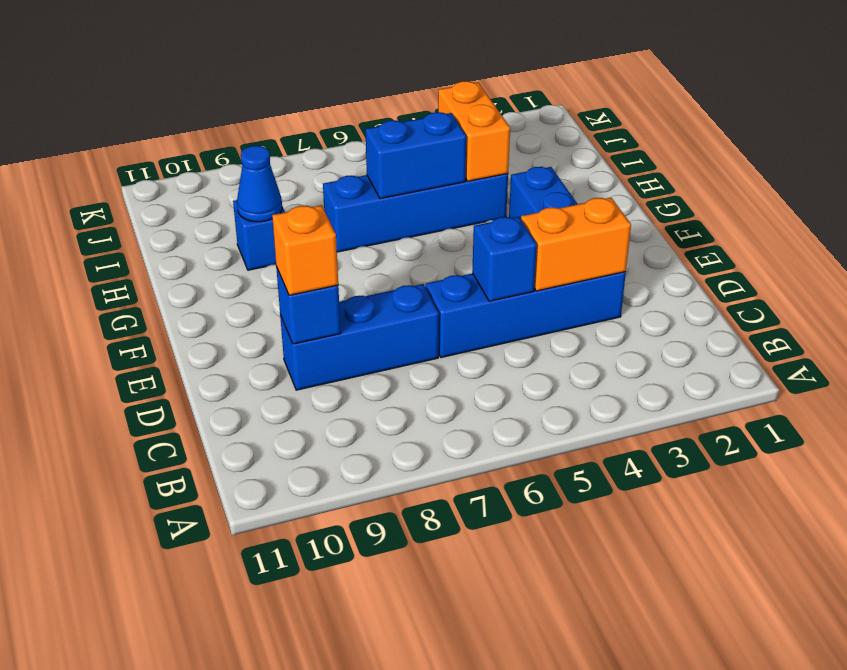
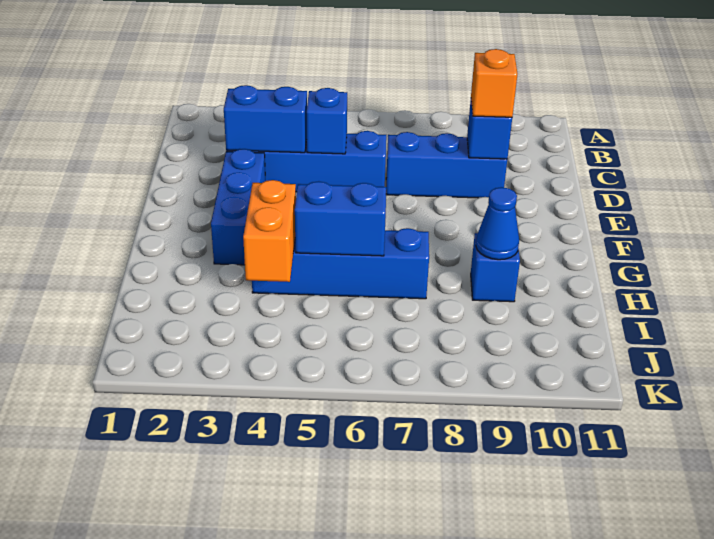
orange 1x2 brick [521,198,631,291] -> blue 1x2 brick [224,85,307,153]

